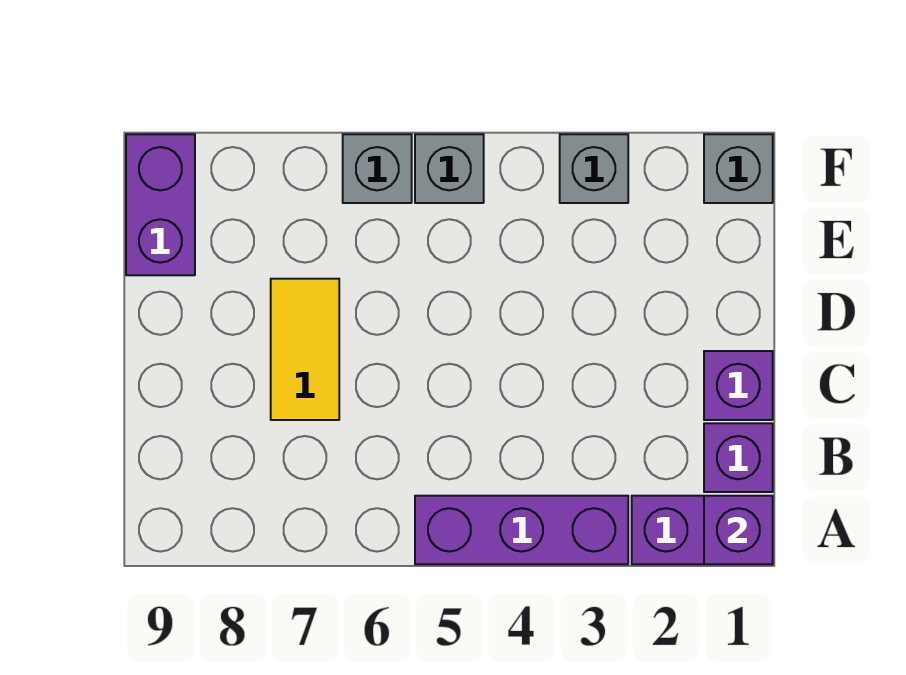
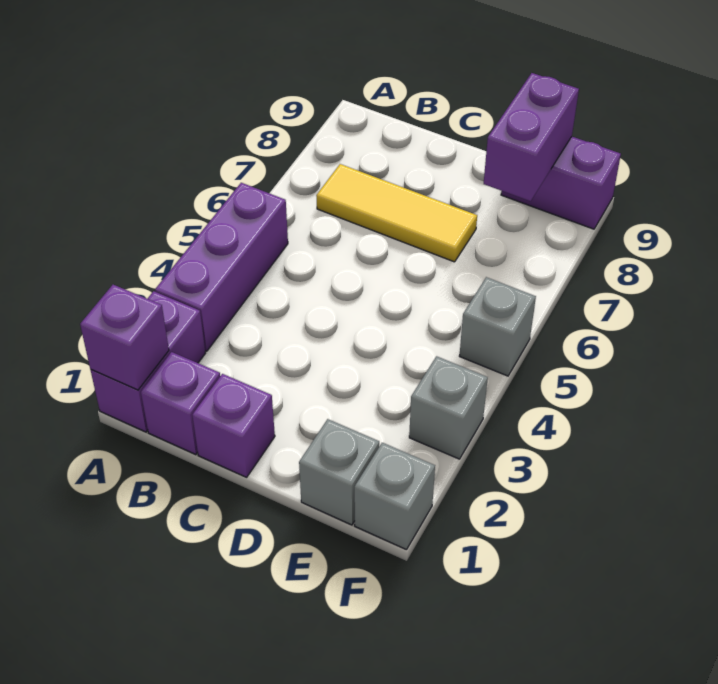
yellow 1x2 tile [271,279,339,420] -> yellow 1x3 tile [316,164,477,262]
none -> purple 1x2 brick [484,73,579,201]
grey 1x1 brick [343,134,412,203] -> grey 1x1 brick moved to [299,419,379,525]

